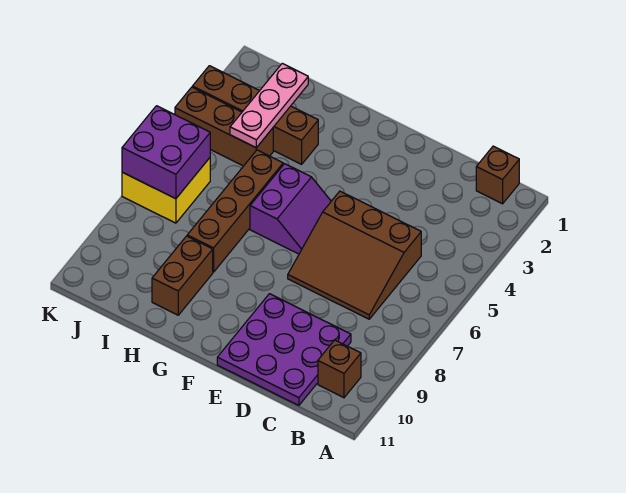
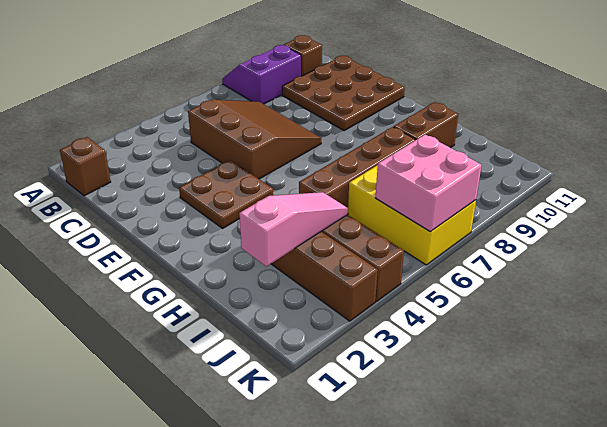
purple 3x3 plate [217,294,351,405] -> brown 3x3 plate [282,56,405,130]
none -> brown 2x2 plate [179,160,273,228]
purple 2x2 slope [250,164,331,254] -> purple 2x2 slope moved to [222,45,301,104]
pink 1x3 plate [230,63,308,148] -> pink 1x3 slope [239,192,348,266]
yellow 2x2 brick [122,158,210,223] -> yellow 2x3 brick [348,165,476,265]
purple 2x2 brick [122,106,210,199] -> pink 2x2 brick [376,134,482,232]

